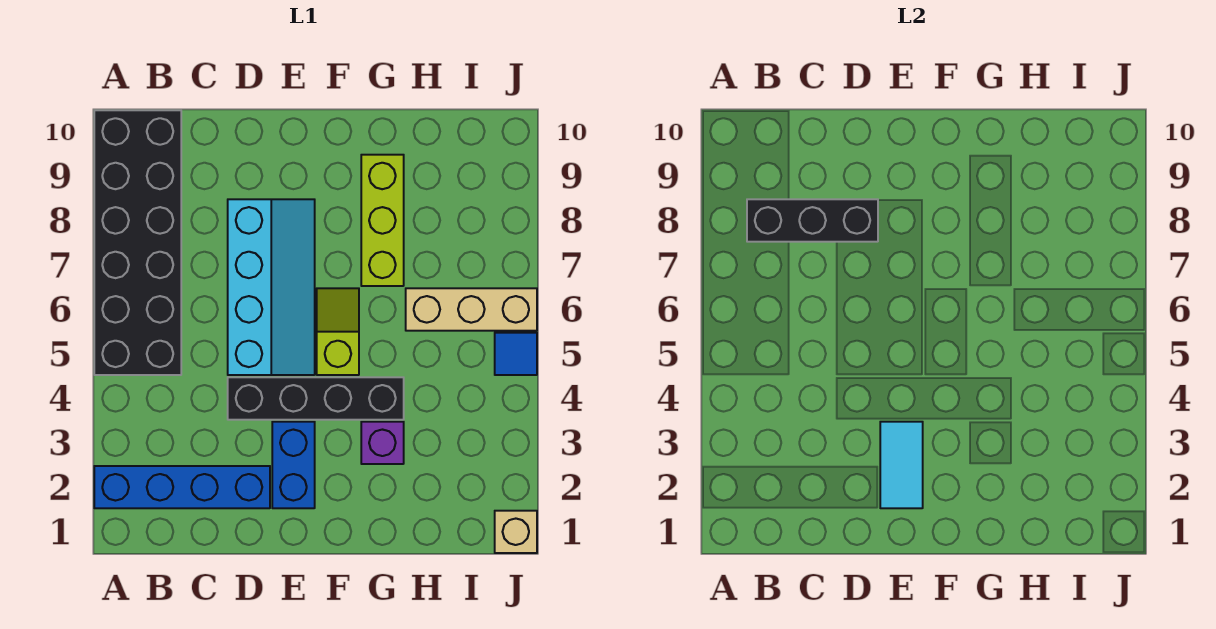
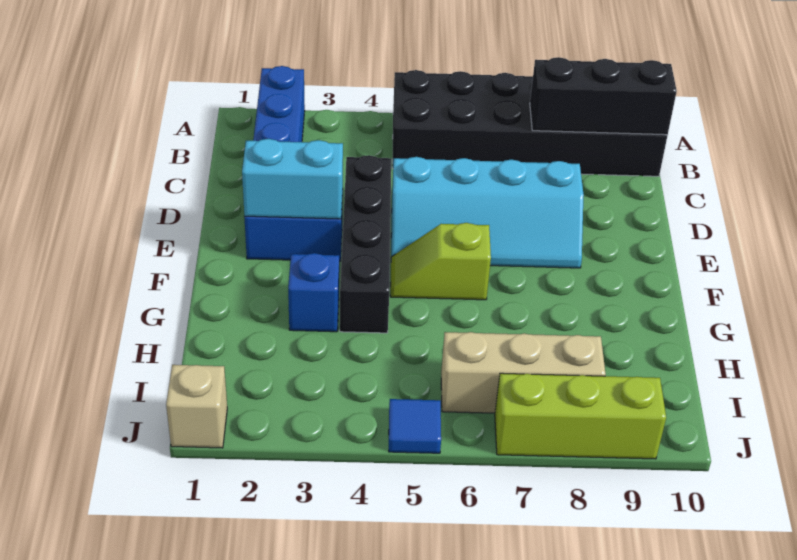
black 1x3 brick [747,199,878,242] -> black 1x3 brick turned to [530,57,677,135]
cyan 1x2 tile [880,422,923,508] -> cyan 1x2 brick [242,139,343,219]
lime 1x2 slope [317,288,359,375] -> lime 1x2 slope turned to [391,223,491,300]
purple 1x1 brick [361,422,404,464] -> blue 1x1 brick [288,253,339,332]
lime 1x3 brick [361,155,404,286] -> lime 1x3 brick moved to [495,373,666,459]
tan 1x3 brick [406,288,537,331] -> tan 1x3 brick turned to [441,332,606,413]

